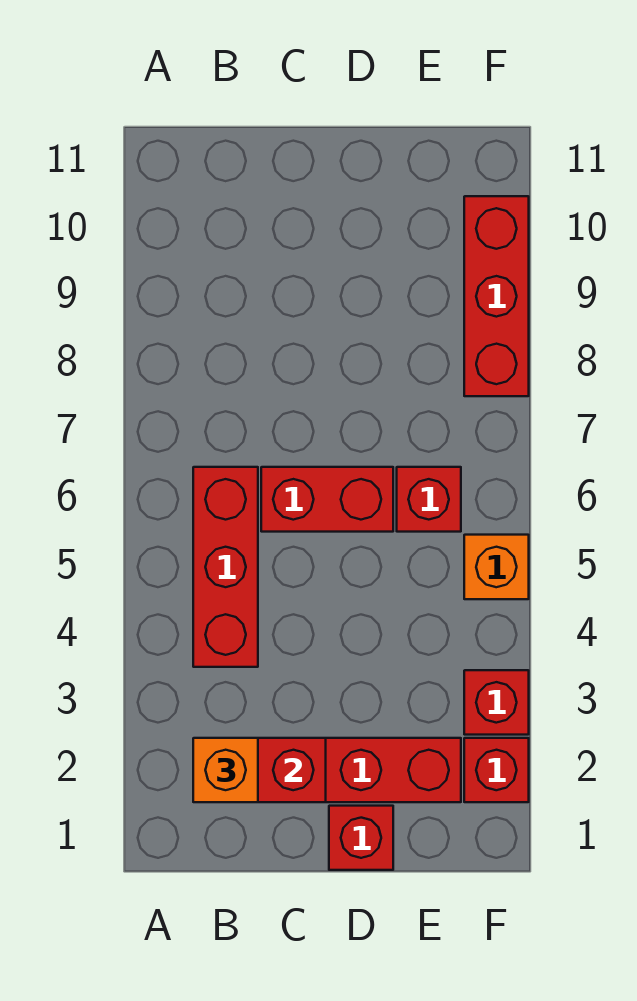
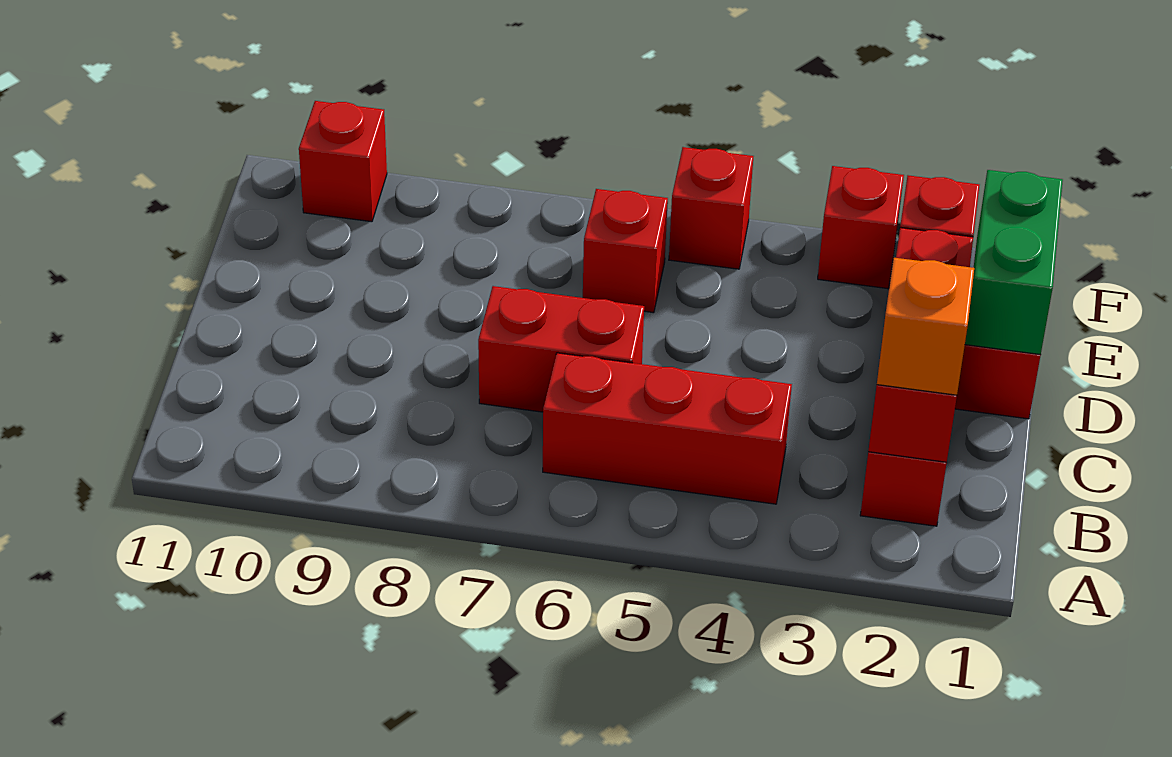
red 1x2 brick [261,467,393,532] -> red 1x2 brick turned to [478,286,644,412]
none -> green 1x2 brick [965,170,1063,355]
orange 1x1 brick [464,535,529,599] -> red 1x1 brick [669,147,753,269]
red 1x3 brick [464,196,529,396] -> red 1x1 brick [299,101,387,222]

